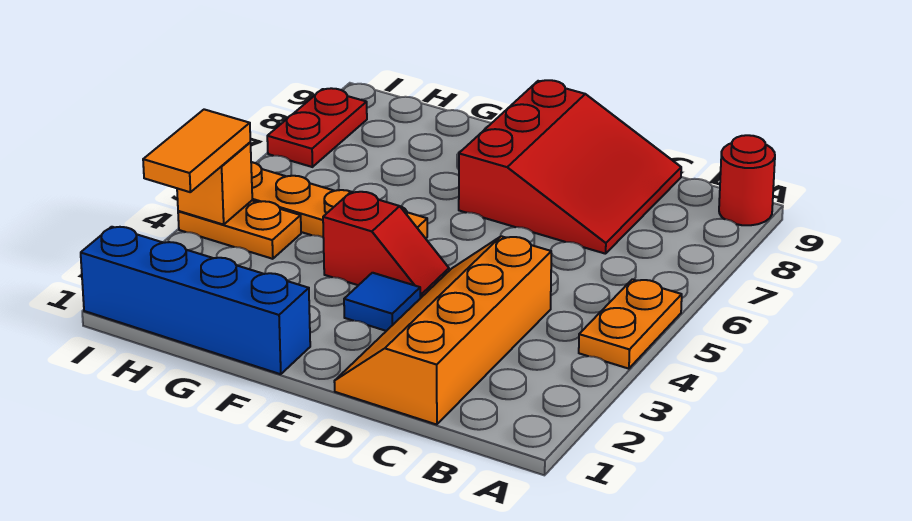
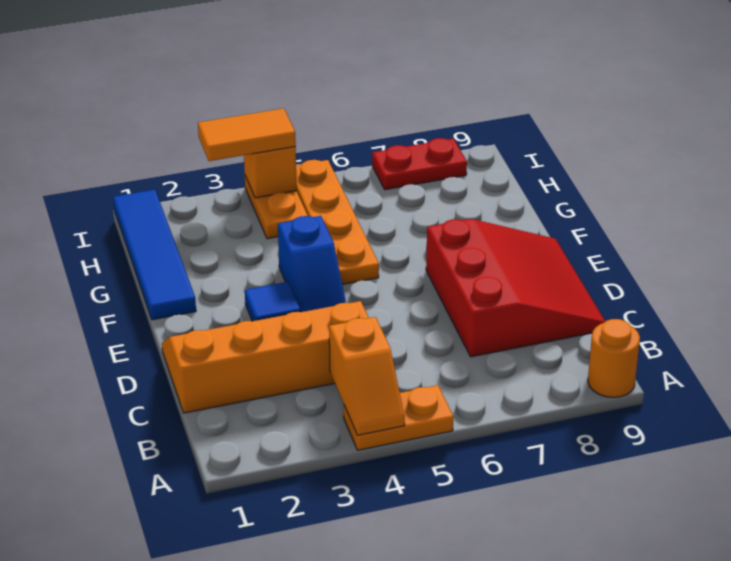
none -> orange 1x2 slope [329,317,405,435]
red 1x1 round brick [719,135,775,225] -> orange 1x1 round brick [588,319,640,397]
red 3x3 slope [459,80,681,254] -> red 3x3 slope turned to [426,219,605,357]
red 1x2 slope [323,192,449,298] -> blue 1x2 slope [278,216,346,312]
blue 1x4 brick [81,227,310,374] -> blue 1x4 tile [113,190,196,320]

